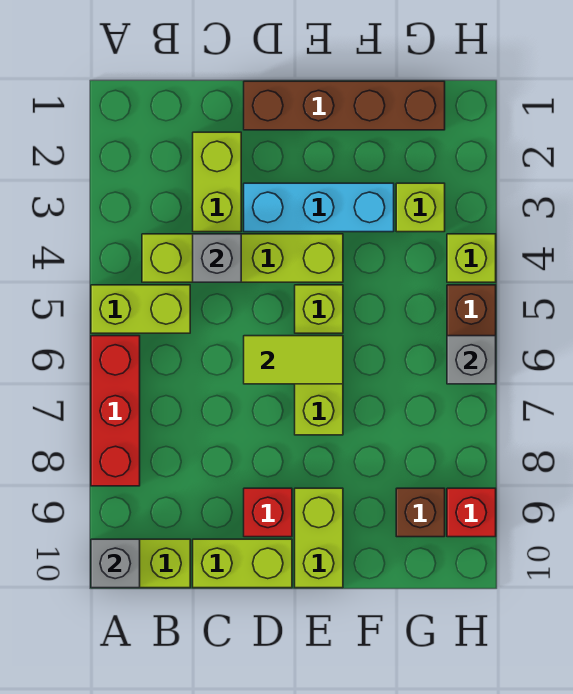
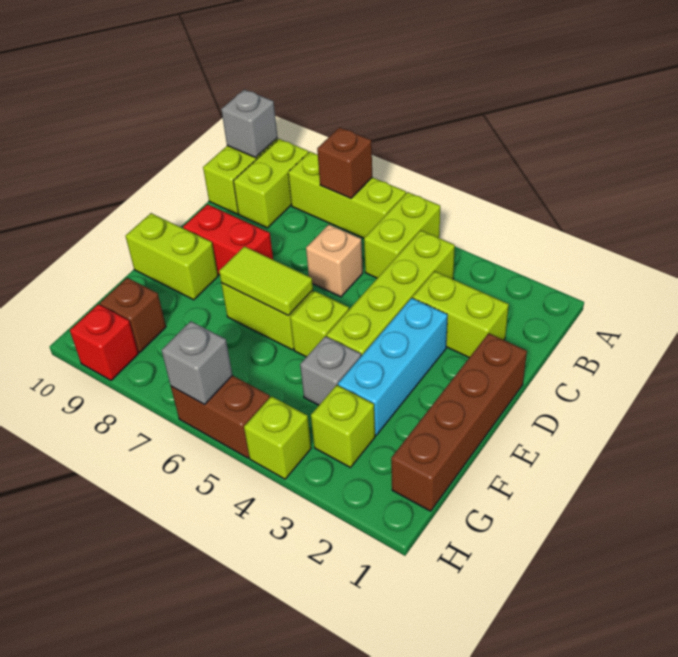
red 1x3 brick [91,336,140,486] -> lime 1x3 brick [288,152,406,238]
none -> brown 1x1 brick [317,127,372,198]
grey 1x1 brick [193,234,241,282] -> grey 1x1 brick moved to [300,336,361,405]
none -> tan 1x1 brick [306,225,363,297]
lime 1x2 brick [193,539,292,588] -> lime 1x2 brick moved to [234,139,308,228]
lime 1x2 tile [244,336,343,384] -> lime 1x2 tile turned to [219,246,313,316]
red 1x1 brick [244,488,292,537] -> red 1x2 brick [183,204,273,275]

